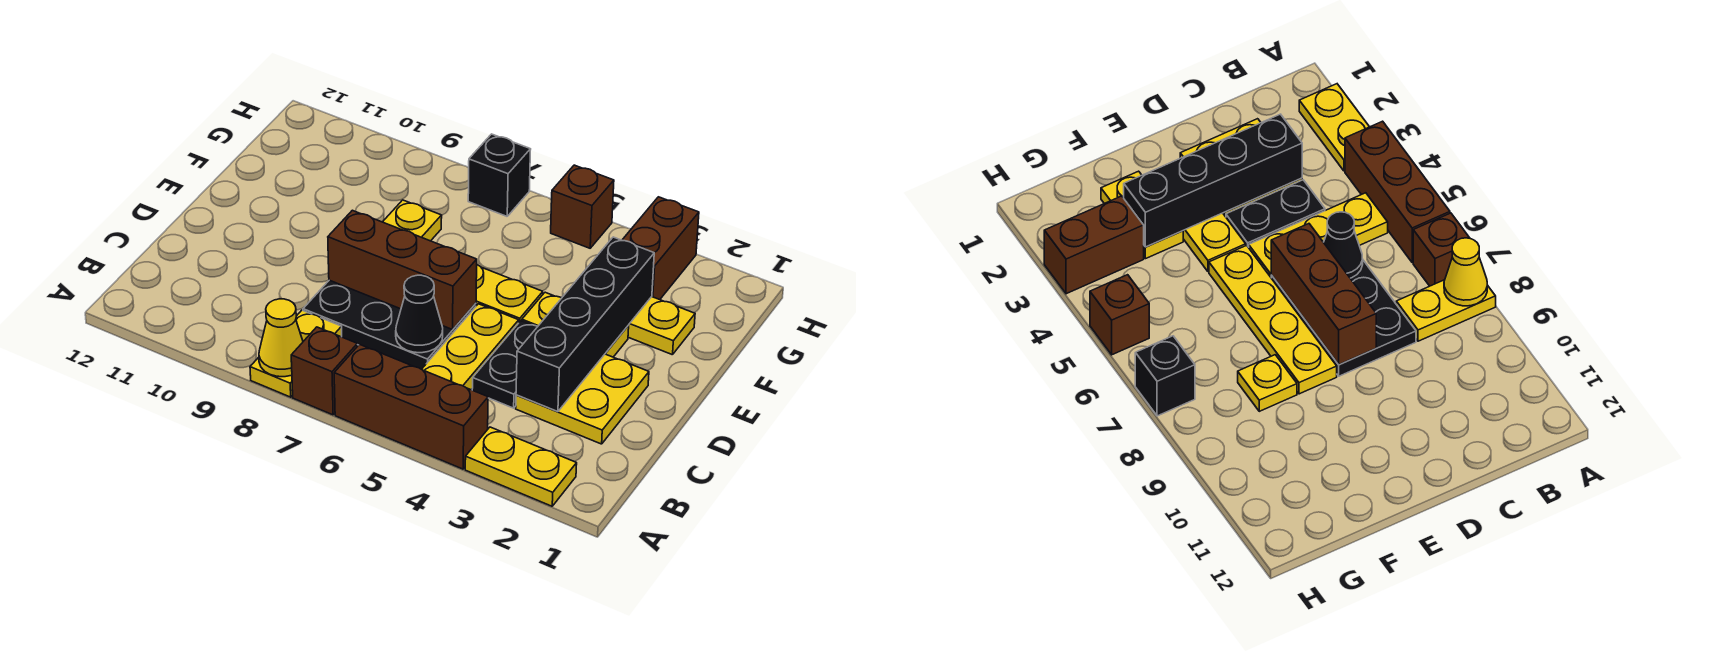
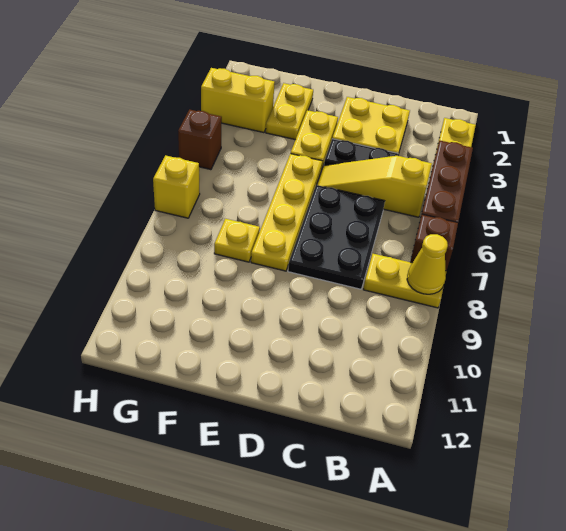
yellow 1x3 plate [422,304,519,390] -> yellow 1x3 slope [317,156,432,217]
black 1x4 brick [516,237,654,412] -> none
black 1x1 cone [396,275,443,353] -> none
brown 1x3 brick [328,210,477,330] -> none
brown 1x2 brick [622,197,699,300] -> yellow 1x2 brick [201,68,275,133]
black 1x1 brick [468,134,531,216] -> yellow 1x1 brick [153,155,200,218]

